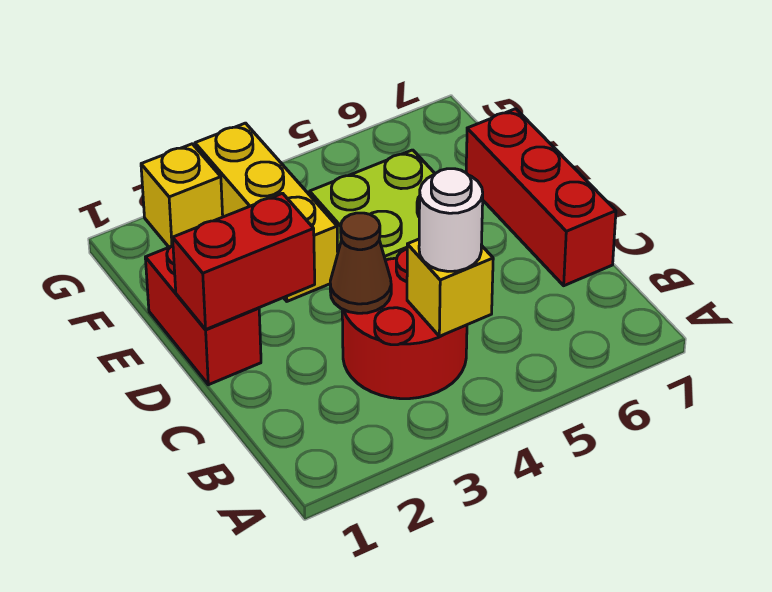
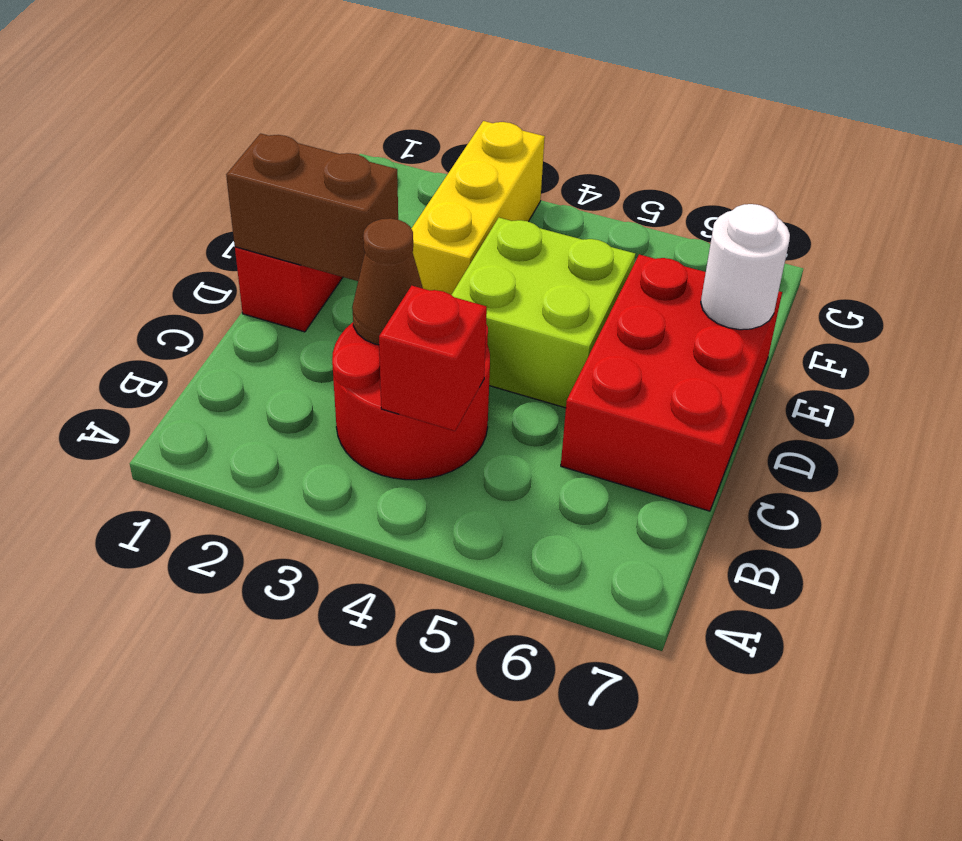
yellow 1x1 brick [407,239,493,336] -> red 1x1 brick [379,286,487,431]
white 1x1 round brick [419,169,483,271] -> white 1x1 round brick moved to [701,204,790,330]
red 1x3 brick [466,109,616,286] -> red 2x3 brick [561,254,782,511]
red 1x2 brick [173,193,315,330] -> brown 1x2 brick [226,134,398,281]
yellow 1x1 brick [141,144,223,247] -> none

